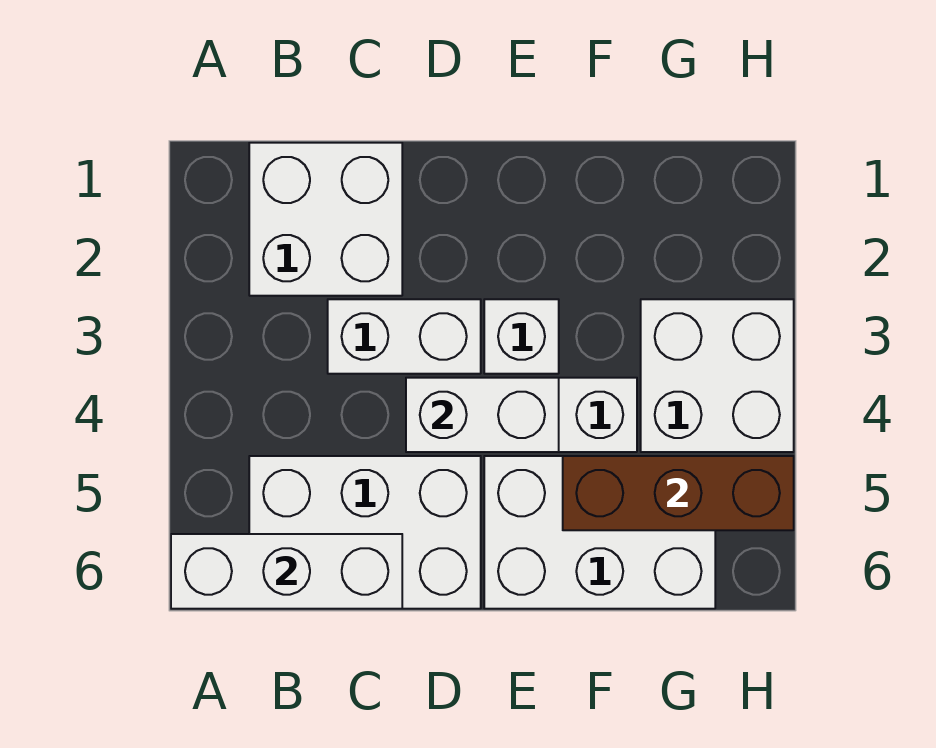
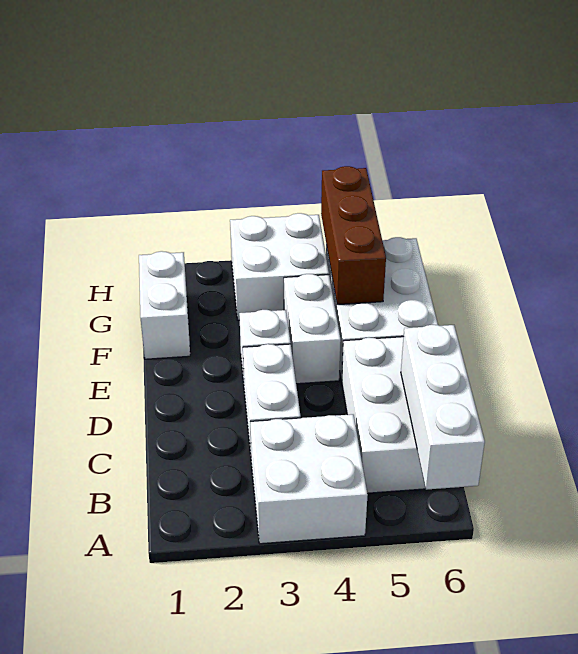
white 2x2 brick [249,143,402,296] -> white 2x2 brick moved to [250,414,368,544]
white 1x2 brick [406,378,559,452] -> white 1x2 brick moved to [139,251,190,359]

